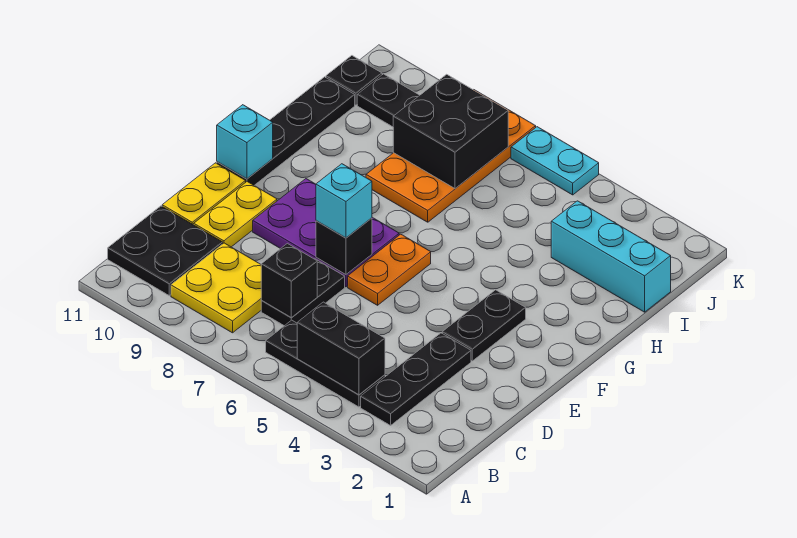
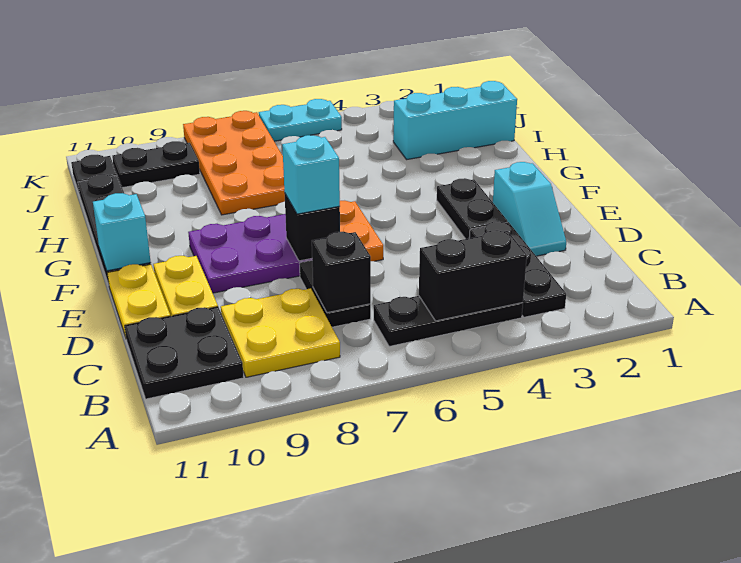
none -> cyan 1x2 slope [493,162,566,256]
black 2x2 brick [393,74,508,189] -> none

